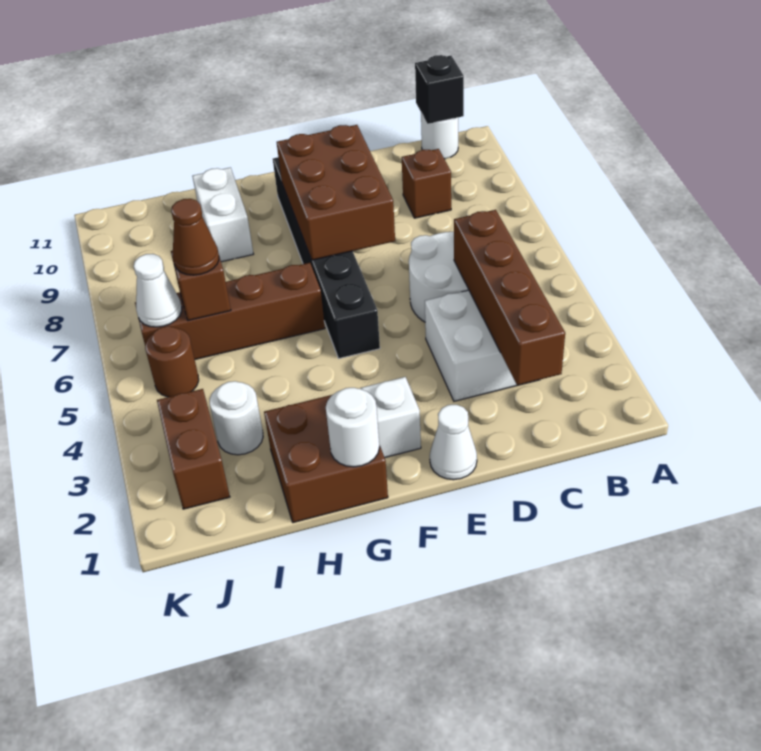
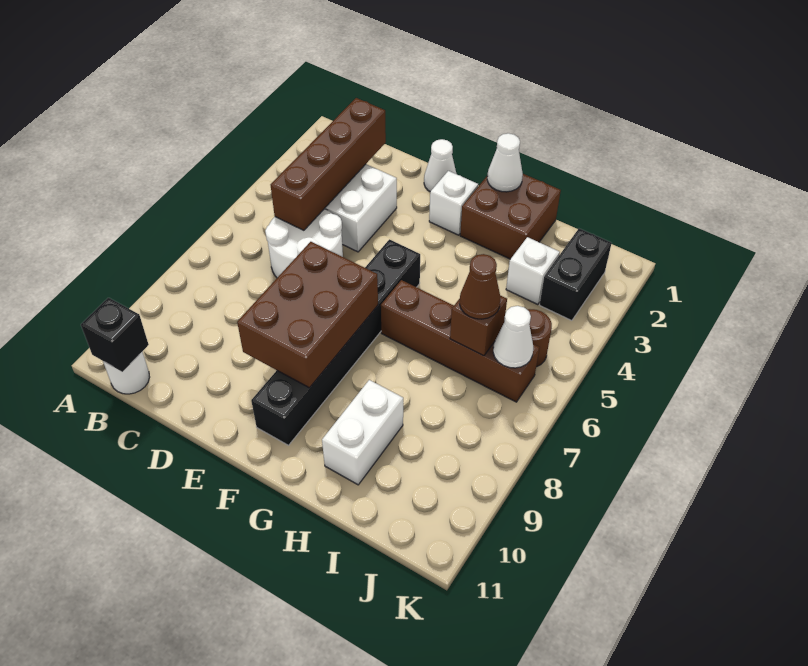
brown 1x1 brick [402,149,451,218] -> none
white 1x1 round brick [326,388,379,467] -> white 1x1 cone [487,133,523,192]
white 1x1 round brick [210,381,263,455] -> white 1x1 brick [506,237,560,305]
brown 1x2 brick [157,389,230,509] -> black 1x2 brick [540,229,611,321]

